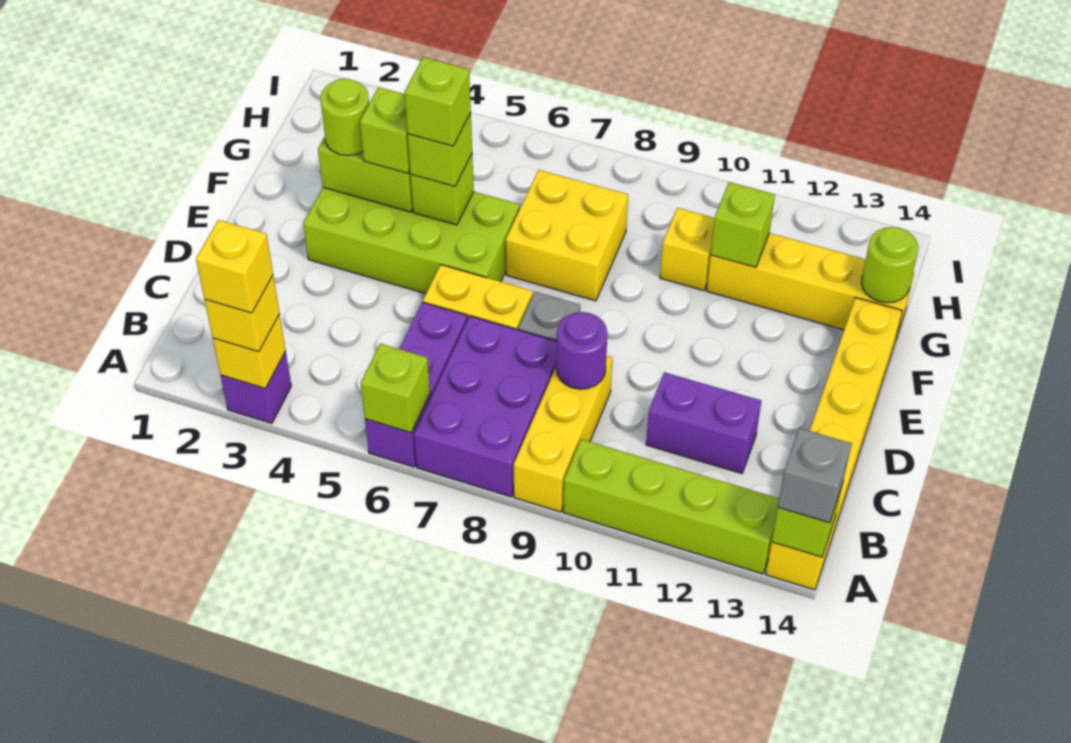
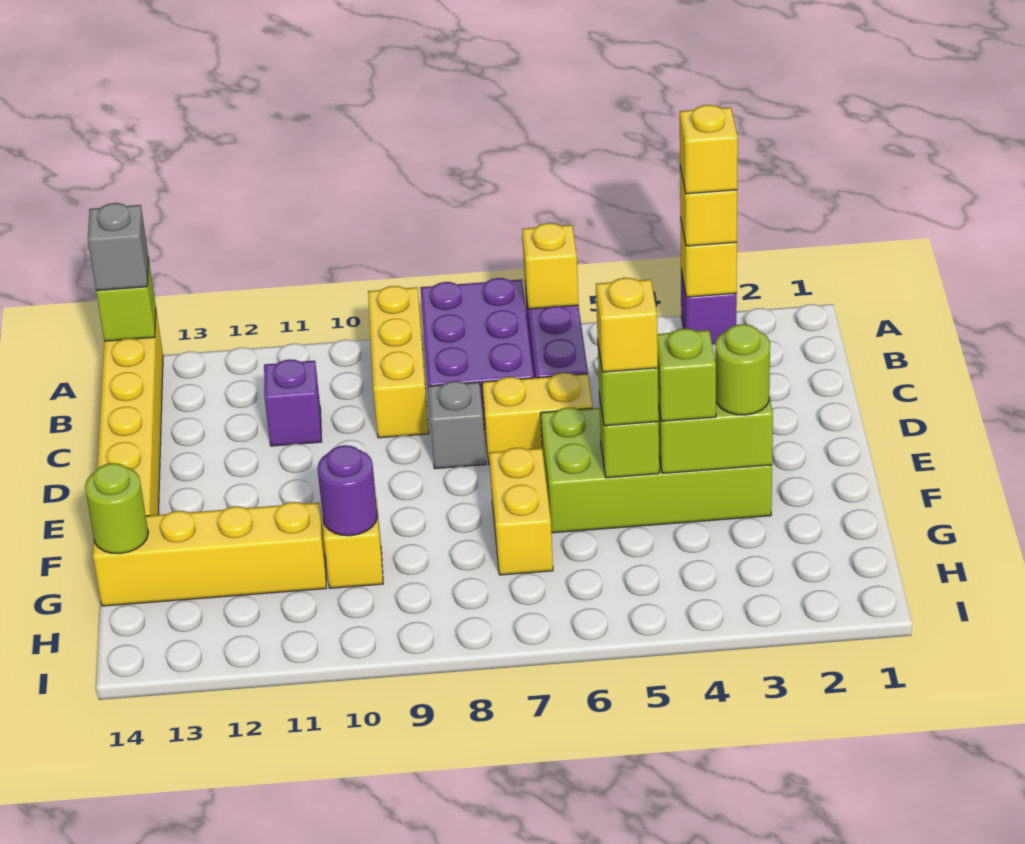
lime 1x1 brick [361,344,430,433] -> yellow 1x1 brick [522,223,578,309]
lime 1x4 brick [563,439,779,574] -> none
purple 1x1 round brick [556,312,607,389] -> purple 1x1 round brick moved to [317,445,377,536]
purple 1x2 brick [646,372,761,473] -> purple 1x1 brick [264,359,322,446]
lime 1x1 brick [404,57,471,146] -> yellow 1x1 brick [596,278,658,372]
yellow 2x2 brick [506,170,628,301] -> yellow 1x2 brick [489,448,553,575]
lime 1x1 brick [711,182,775,267] -> none

